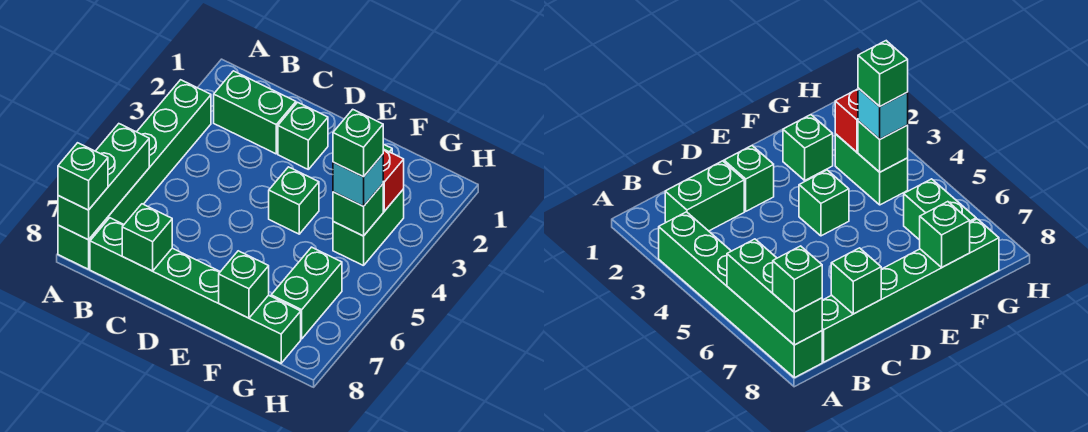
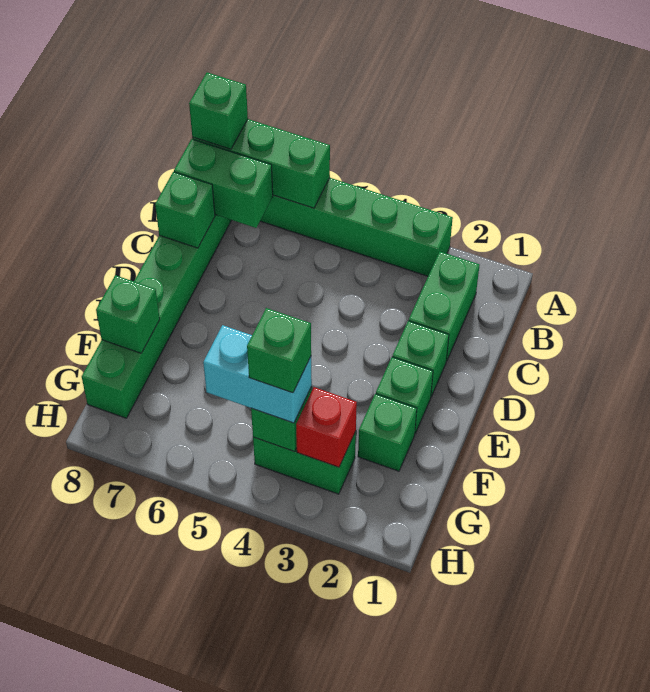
green 1x1 brick [269,167,319,234] -> green 1x1 brick moved to [376,357,433,433]
cyan 1x1 brick [333,154,383,206] -> cyan 1x2 brick [203,325,312,423]
green 1x2 brick [271,247,342,339] -> green 1x2 brick moved to [174,139,273,228]

